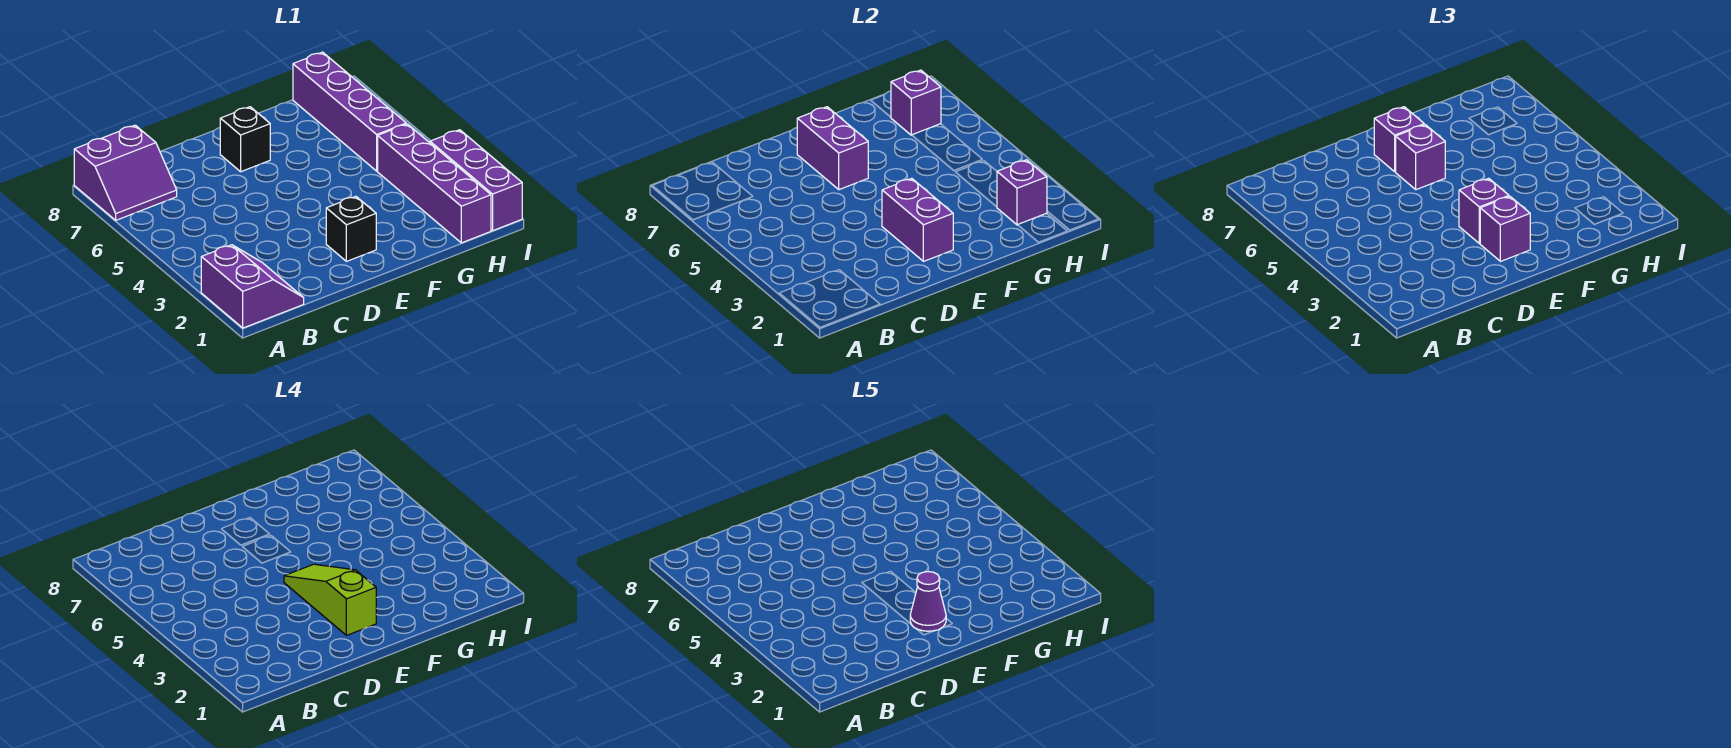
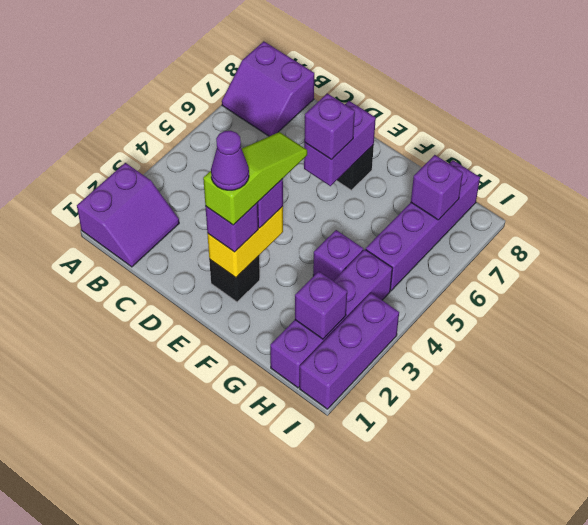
purple 1x2 brick [882,178,953,261] -> yellow 1x2 brick [207,206,283,278]
purple 1x1 brick [1374,107,1424,172] -> purple 1x1 brick moved to [313,230,363,281]

